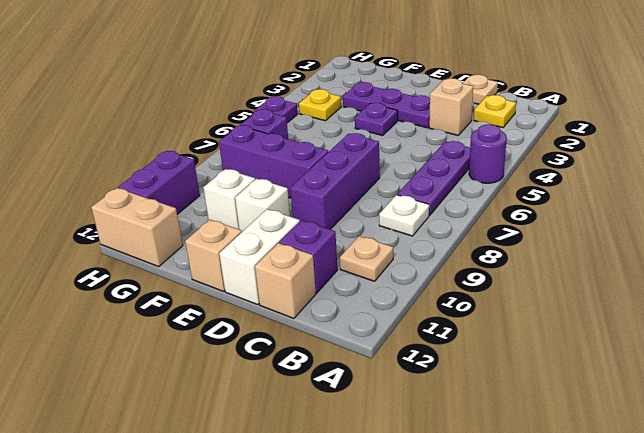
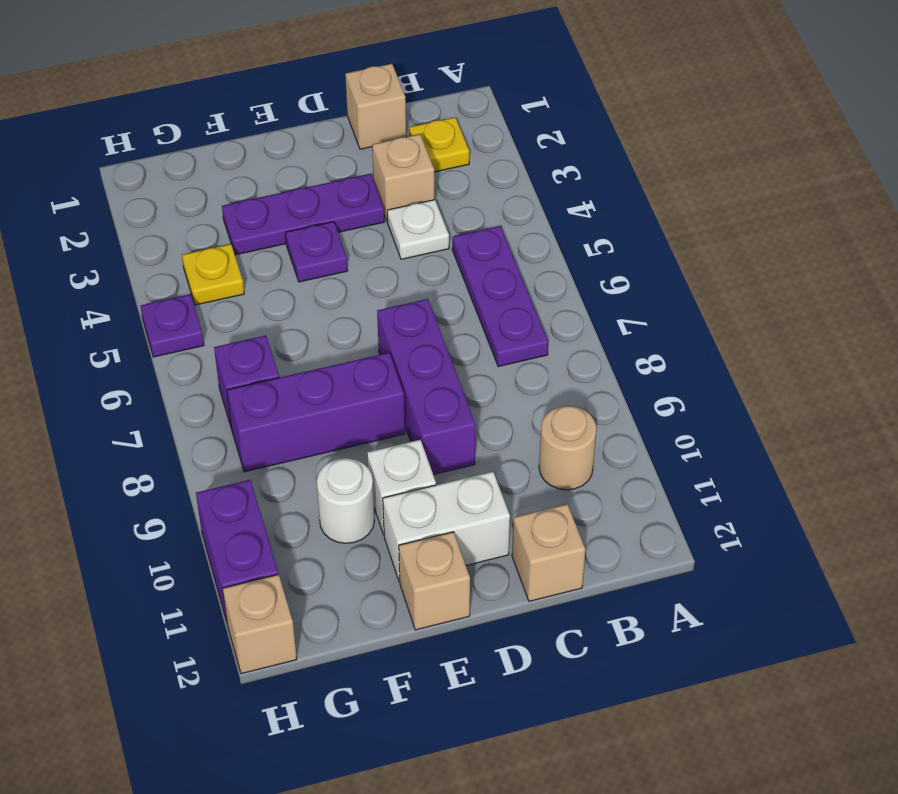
purple 1x1 round brick [469,124,507,183] -> none
white 1x1 plate [379,195,429,236] -> white 1x1 plate moved to [387,200,449,259]
tan 1x1 plate [340,236,393,281] -> tan 1x1 round brick [539,406,596,490]
tan 1x1 plate [462,75,498,104] -> tan 1x1 brick [345,64,406,149]
purple 1x1 brick [279,220,338,293] -> none
white 1x2 brick [219,209,300,305] -> white 1x2 brick turned to [383,472,510,582]
white 1x1 brick [203,169,255,229] -> white 1x1 round brick [317,458,374,543]
tan 1x2 brick [91,188,183,267] -> tan 1x1 brick [222,574,297,674]

